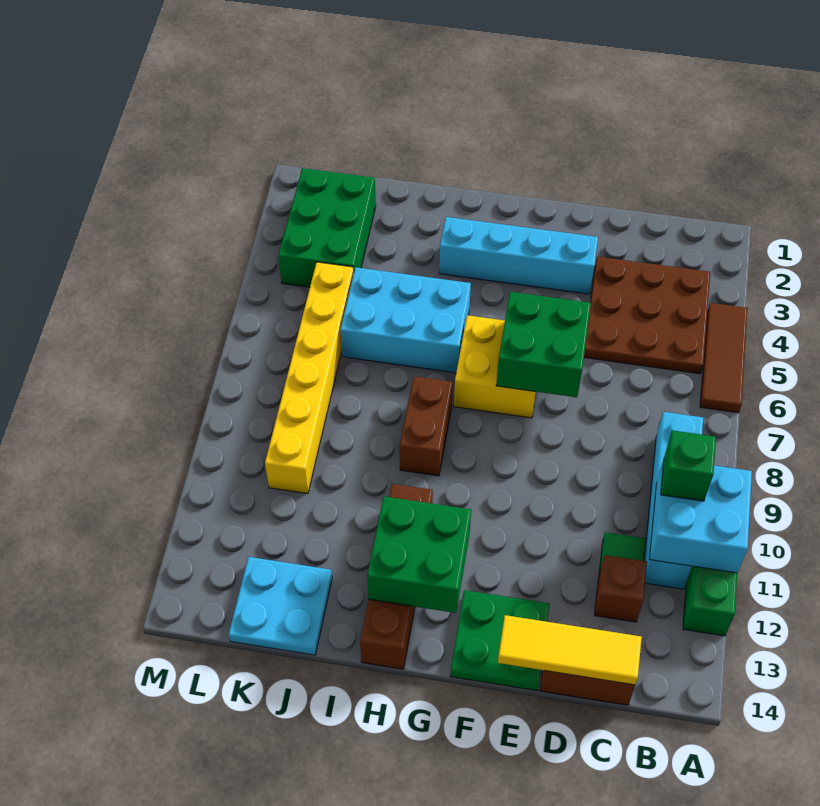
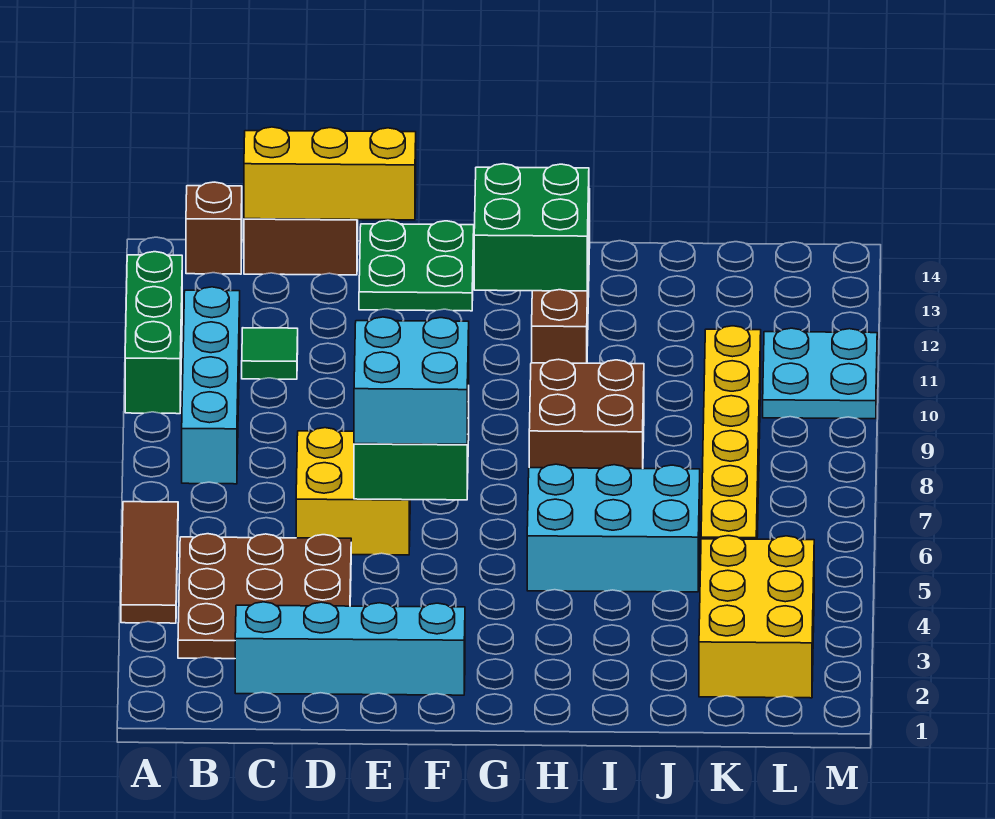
cyan 2x2 brick [649,460,752,573] -> cyan 2x2 brick moved to [354,317,469,444]
green 1x1 brick [661,430,716,501] -> none
brown 1x1 brick [595,555,647,622] -> brown 1x1 brick moved to [186,182,242,274]
yellow 1x3 tile [498,615,642,685] -> yellow 1x3 brick [244,127,416,220]
cyan 1x4 brick [439,217,598,294] -> cyan 1x4 brick moved to [235,602,465,695]
yellow 2x2 brick [454,315,536,418] -> yellow 2x2 brick moved to [296,428,410,555]
brown 1x2 brick [400,376,453,476] -> brown 2x2 brick [529,359,644,469]
cyan 2x2 plate [229,557,332,655] -> cyan 2x2 plate moved to [763,328,877,419]
green 2x3 brick [278,168,376,287] -> yellow 2x3 brick [699,536,814,698]

